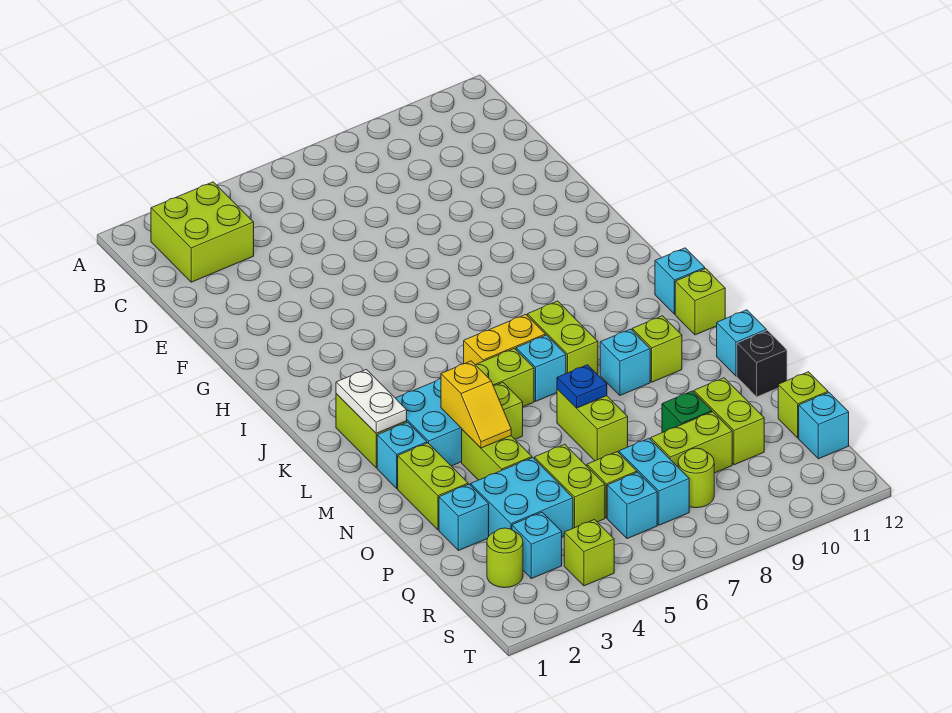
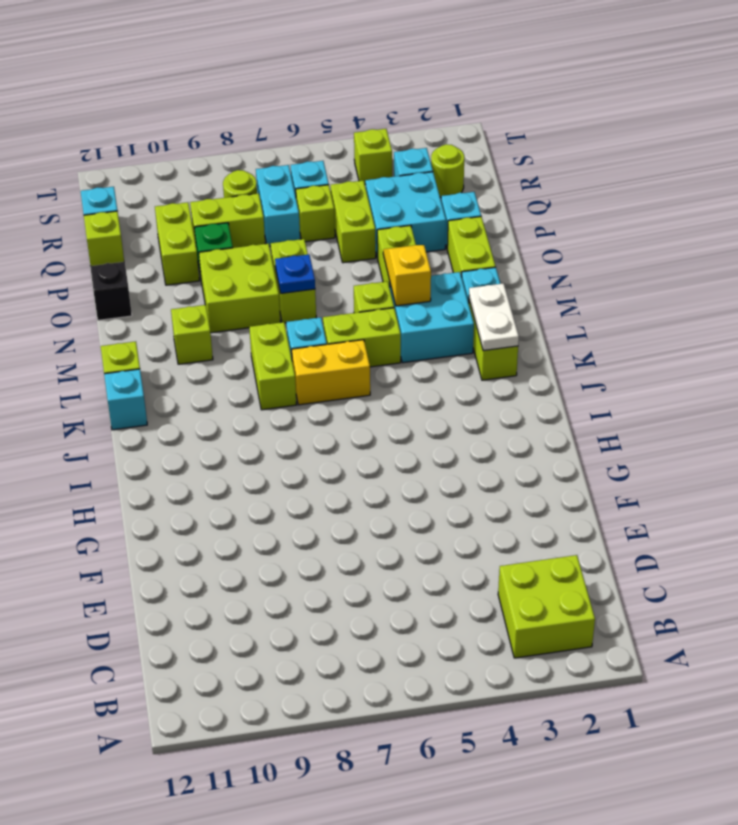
cyan 1x1 brick [600,329,650,395] -> none
none -> lime 2x2 brick [199,244,280,333]
cyan 1x1 brick [717,310,766,376] -> none

